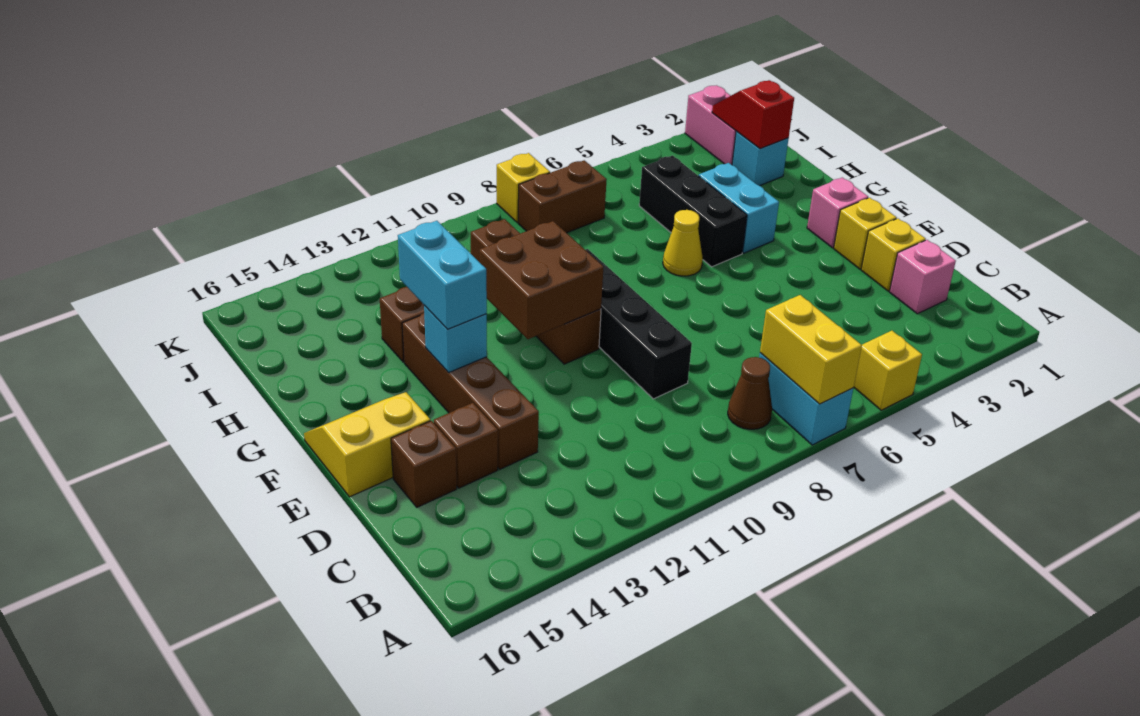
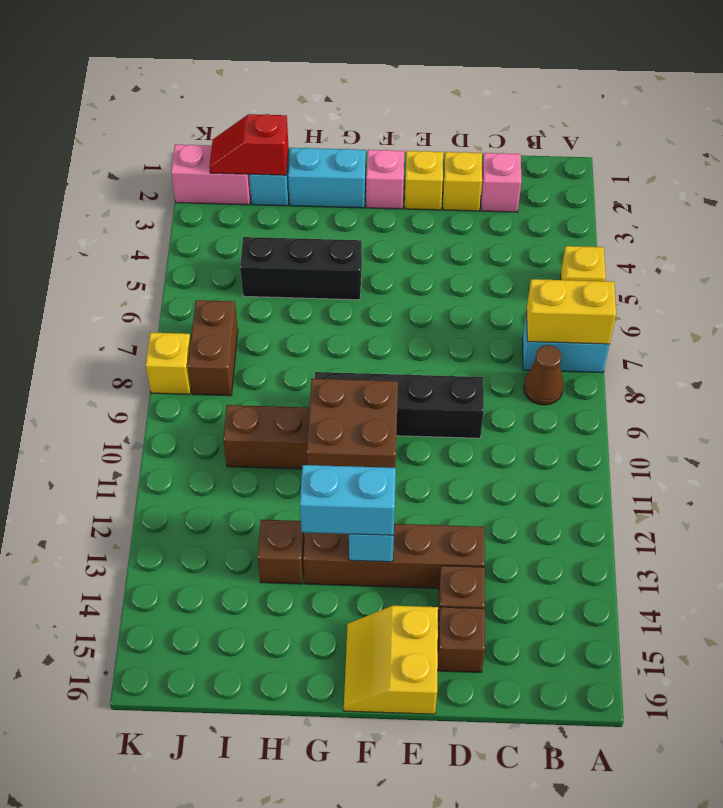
cyan 1x2 brick [699,163,779,253] -> cyan 1x2 brick moved to [288,148,366,208]
yellow 1x1 cone [663,210,703,276] -> none

